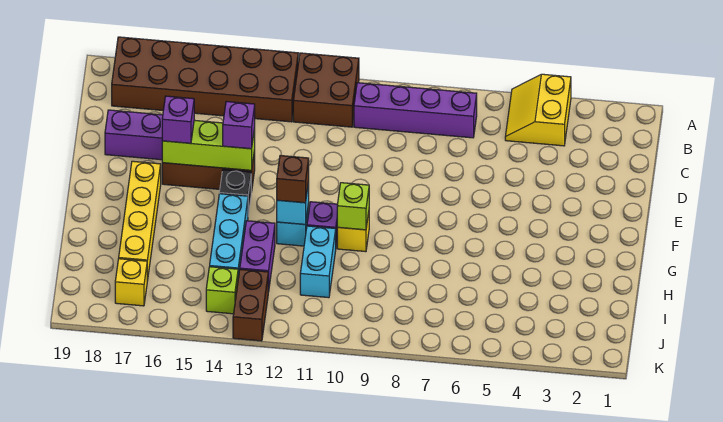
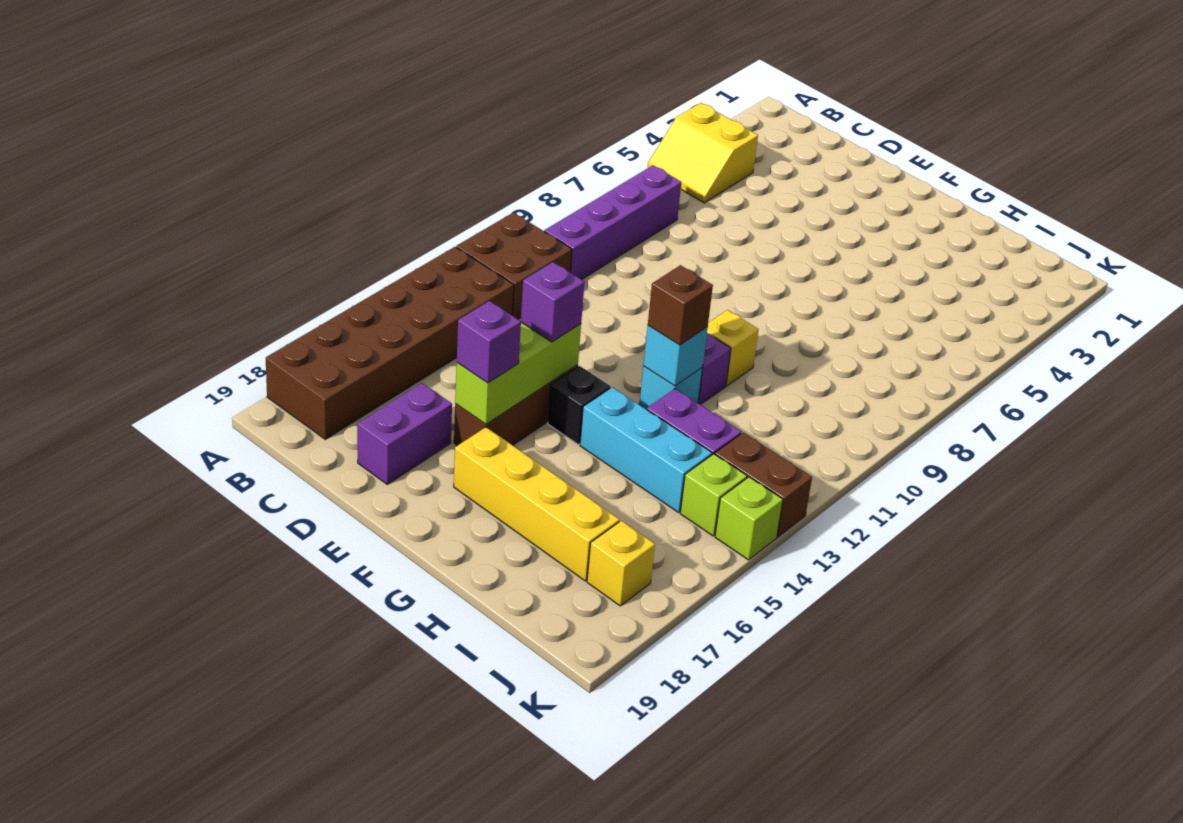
lime 1x1 brick [337,183,369,230] -> lime 1x1 brick moved to [715,477,783,560]
cyan 1x2 brick [300,226,336,298] -> none

